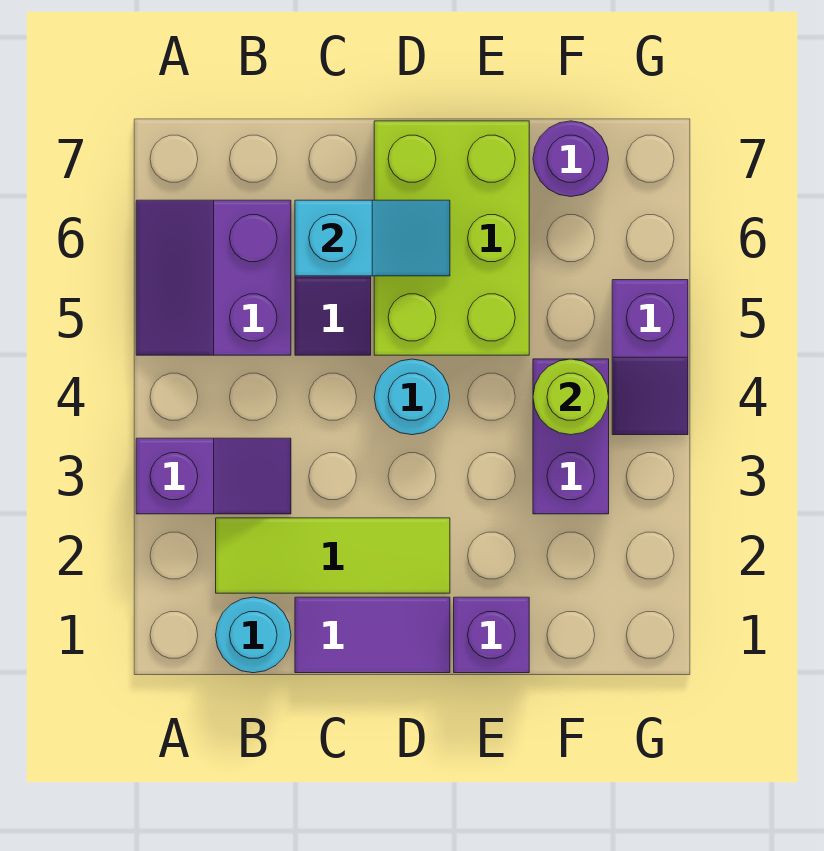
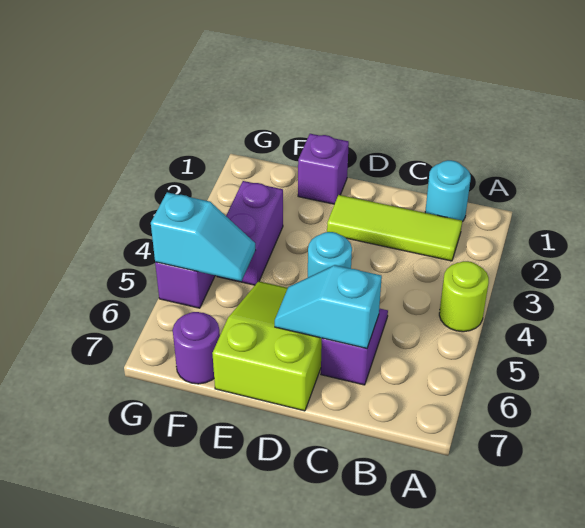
purple 1x2 slope [136,438,291,514] -> none
purple 2x2 slope [136,200,291,355] -> none
purple 1x2 tile [295,597,450,673] -> none
lime 2x3 brick [374,121,529,355] -> lime 2x3 slope [212,281,322,411]
lime 1x1 round brick [533,359,609,435] -> lime 1x1 round brick moved to [439,261,489,332]
none -> cyan 1x2 slope [151,192,255,281]

